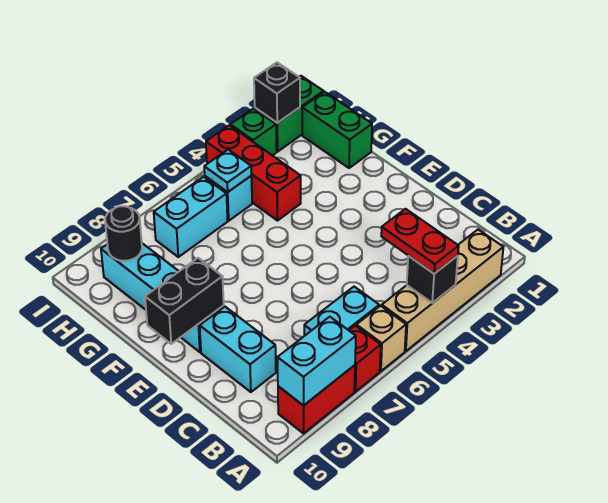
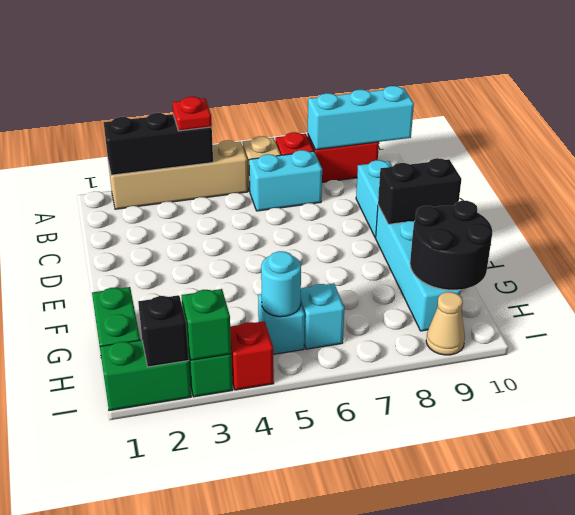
black 1x1 brick [407,256,458,303] -> black 1x3 brick [104,113,213,175]
red 1x2 plate [381,209,459,274] -> red 1x1 plate [173,97,212,131]
cyan 1x2 brick [278,317,356,406] -> cyan 1x3 brick [308,86,414,150]
red 1x3 brick [206,125,301,221] -> red 1x1 brick [230,321,274,390]
cyan 1x1 plate [204,150,251,192] -> cyan 1x1 round brick [261,251,301,317]
cyan 1x2 brick [154,177,228,257] -> cyan 1x1 brick [301,283,344,349]
black 1x1 round brick [105,206,142,261] -> black 2x2 round brick [410,201,492,290]
none -> green 1x1 brick [182,289,231,360]
none -> tan 1x1 cone [426,292,465,355]

